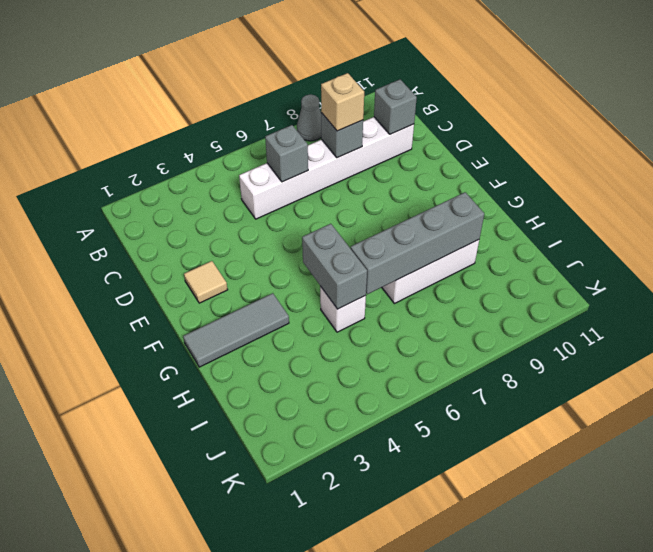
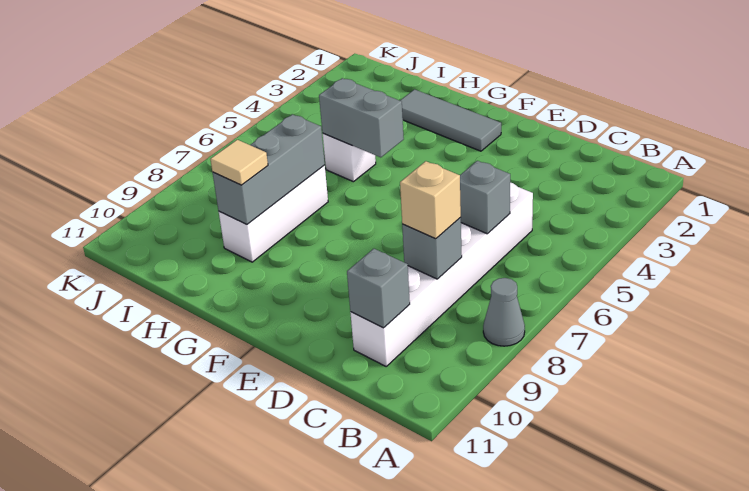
tan 1x1 tile [184,261,228,303] -> tan 1x1 tile moved to [210,140,268,185]
grey 1x3 tile [183,293,289,367] -> grey 1x3 tile turned to [400,89,501,151]
grey 1x4 brick [351,192,484,294] -> grey 1x3 brick [213,114,325,224]

